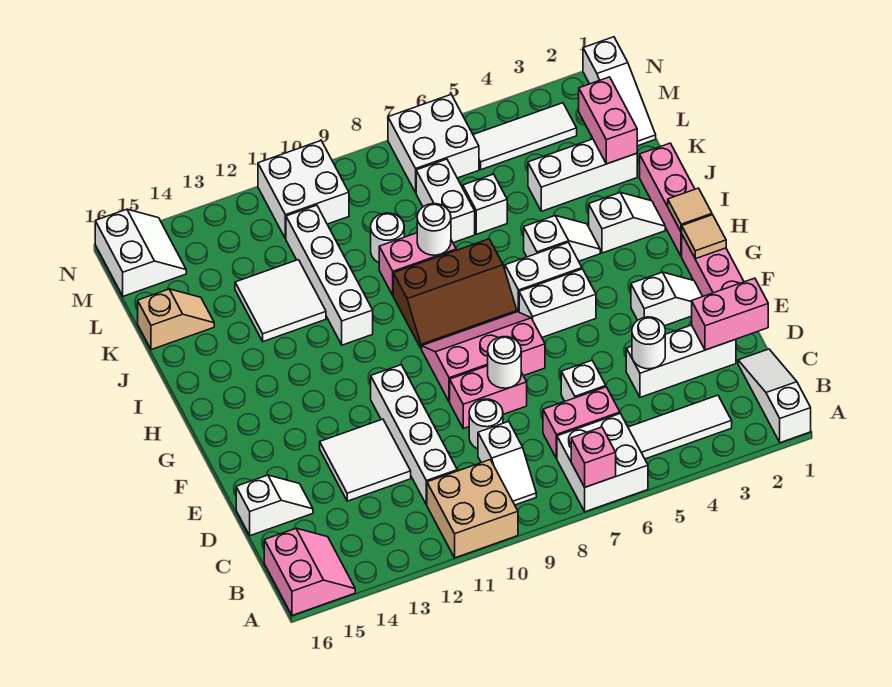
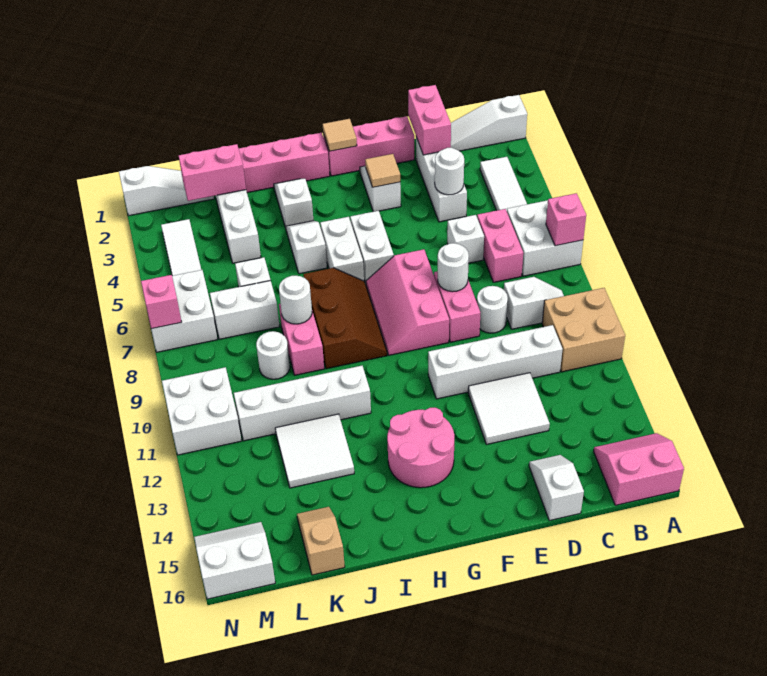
none -> pink 2x2 round brick [387,408,454,488]
tan 1x1 tile [668,188,712,232] -> tan 1x1 tile moved to [365,154,400,187]
none -> pink 1x1 brick [141,275,181,329]

